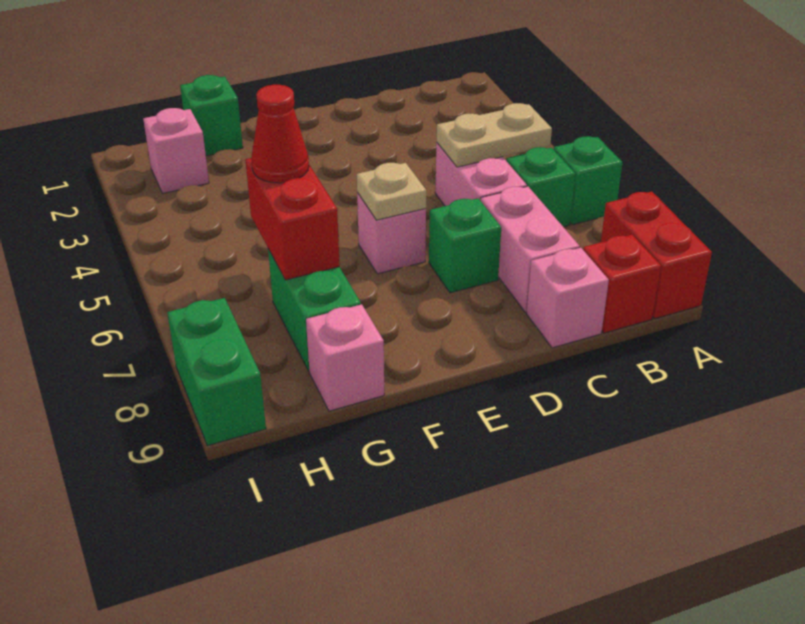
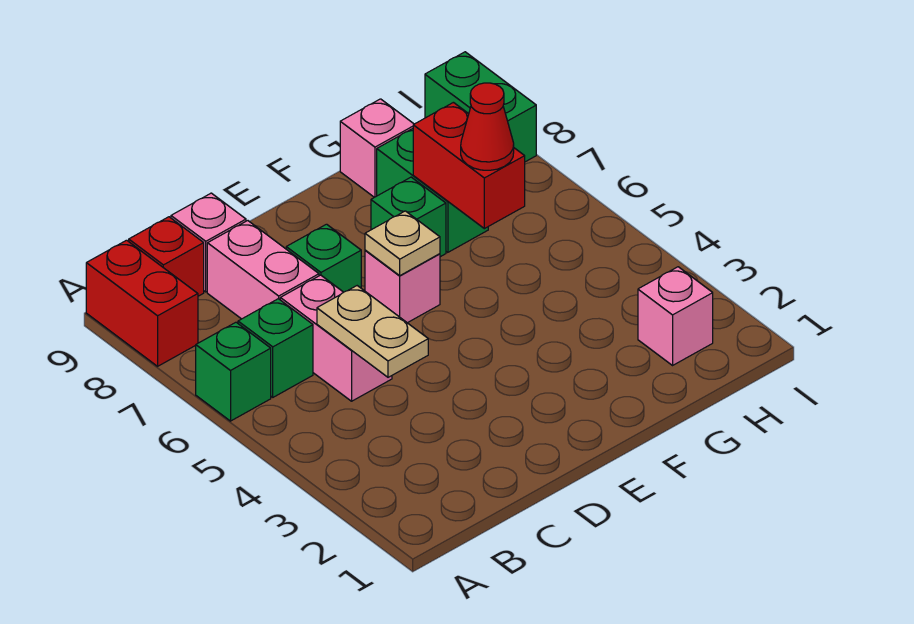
tan 1x2 plate [437,103,552,167] -> tan 1x2 plate turned to [317,286,428,377]
green 1x1 brick [180,75,243,156] -> green 1x1 brick moved to [371,177,446,257]

